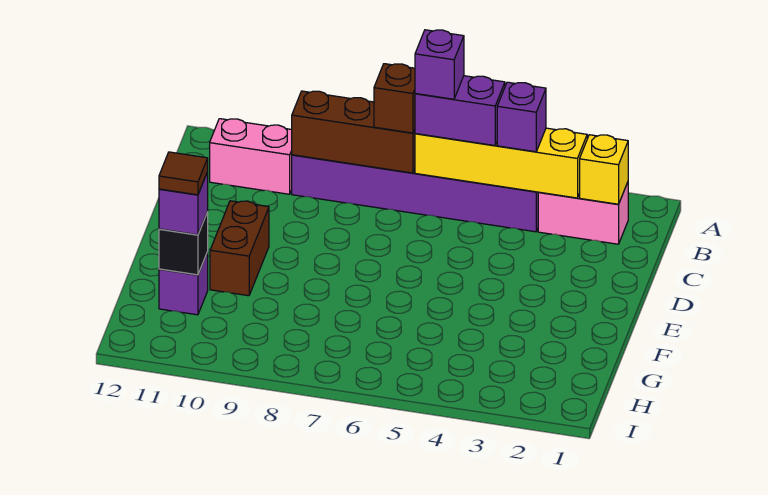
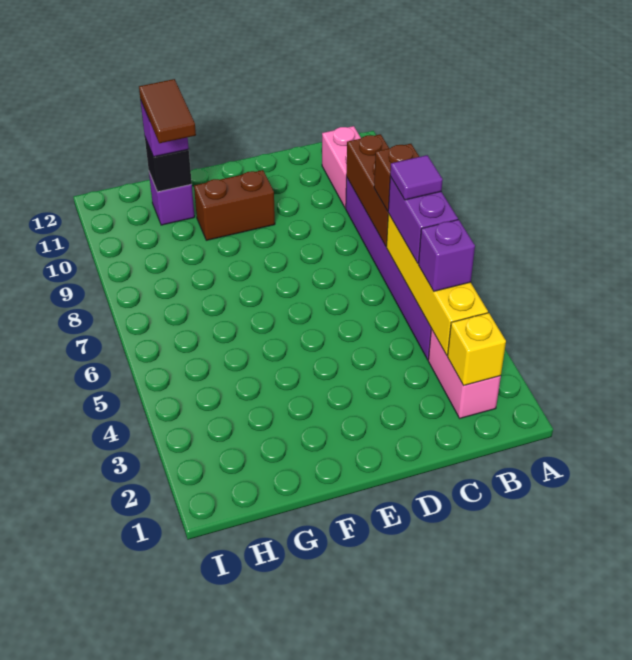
purple 1x1 brick [415,30,464,99] -> purple 1x1 tile [390,155,443,200]
brown 1x1 tile [159,152,208,195] -> brown 1x2 tile [139,79,196,143]

